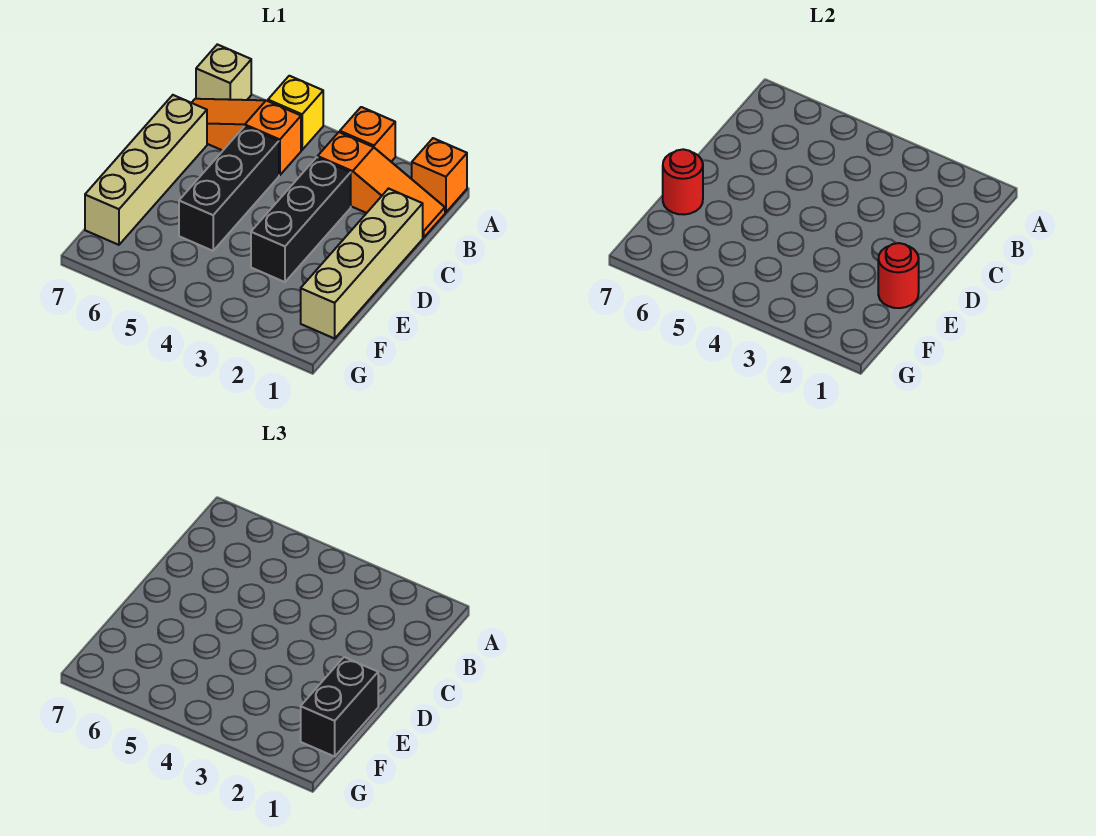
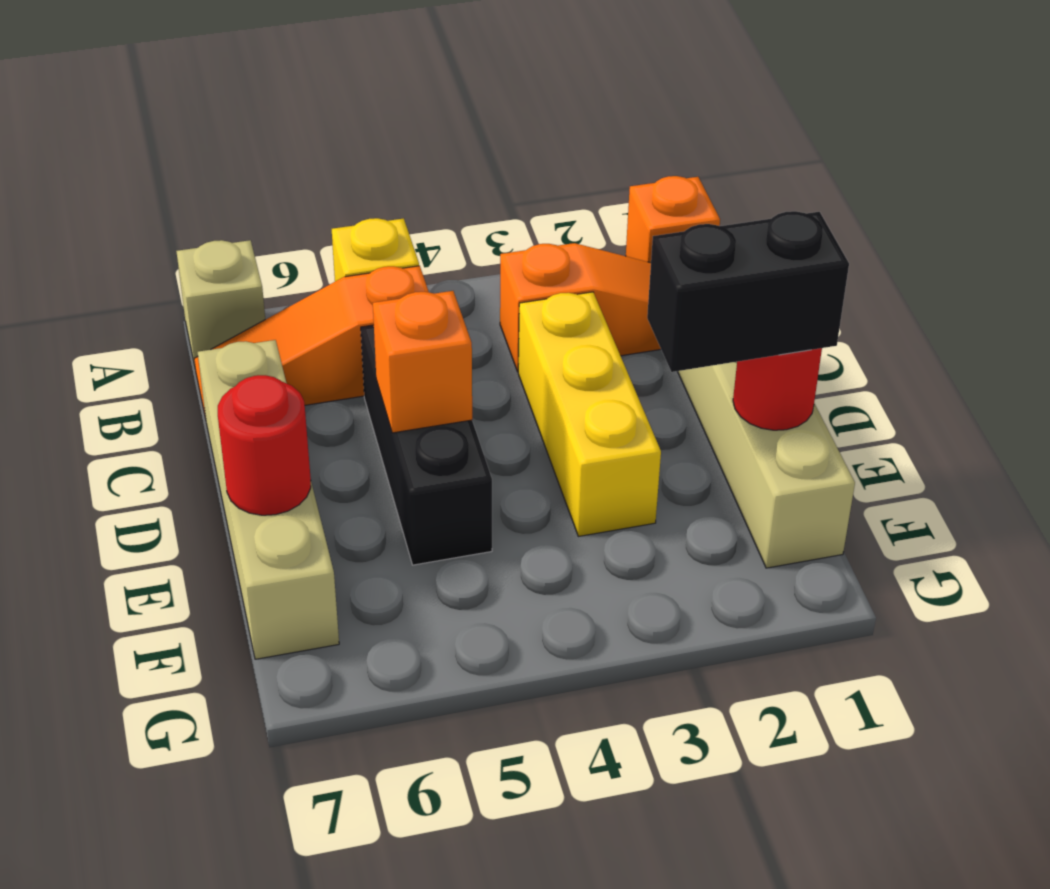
orange 1x1 brick [340,107,395,162] -> orange 1x1 brick moved to [373,291,472,433]
black 1x3 brick [251,157,351,282] -> yellow 1x3 brick [518,292,661,536]
black 1x2 brick [301,657,378,757] -> black 1x2 brick turned to [647,211,849,372]

